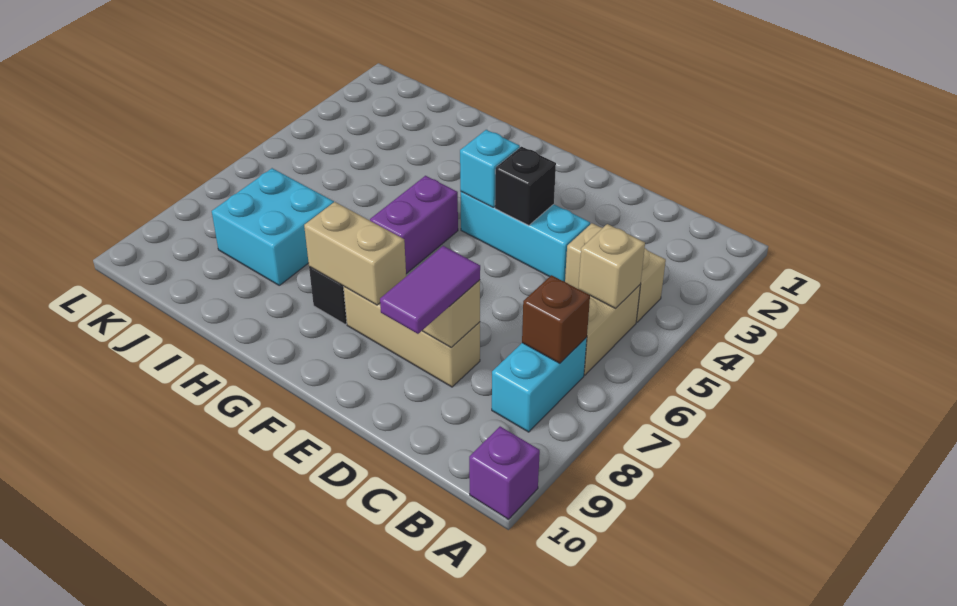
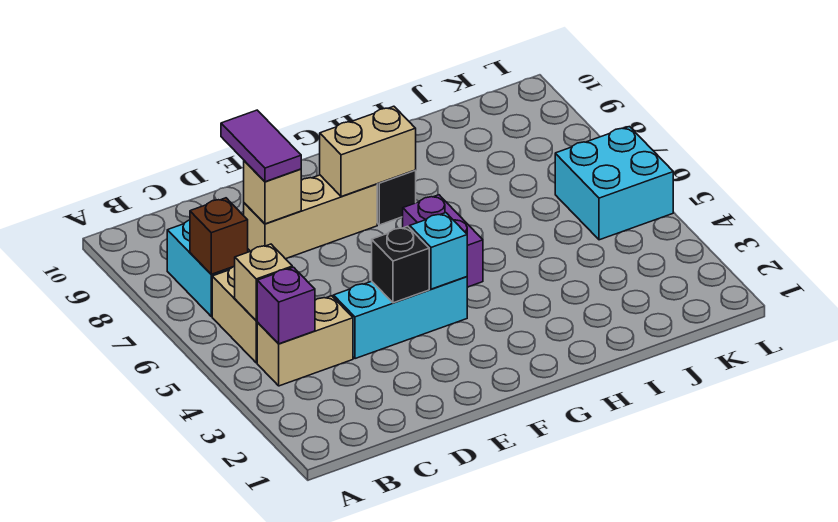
purple 1x1 brick [469,427,540,519] -> purple 1x1 brick moved to [257,267,315,344]
cyan 2x2 brick [212,168,334,285] -> cyan 2x2 brick moved to [555,127,673,240]

